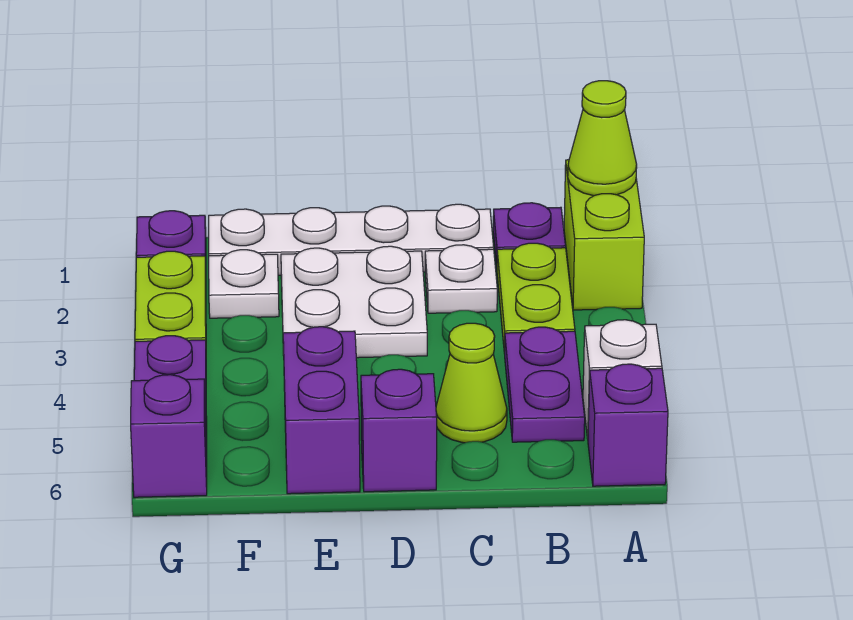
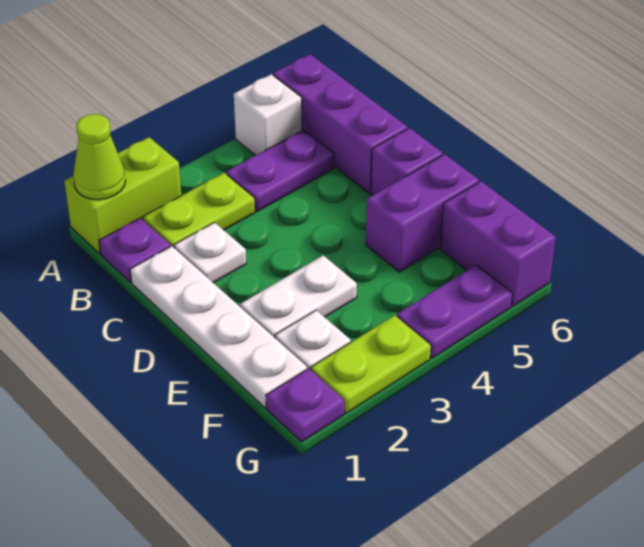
purple 1x1 brick [588,364,668,486] -> purple 1x3 brick [273,54,408,193]
lime 1x1 cone [436,323,507,443] -> none
white 2x2 plate [281,246,427,358] -> white 1x2 plate [240,255,357,338]
purple 1x1 brick [131,375,207,497] -> purple 1x2 brick [440,181,555,306]

